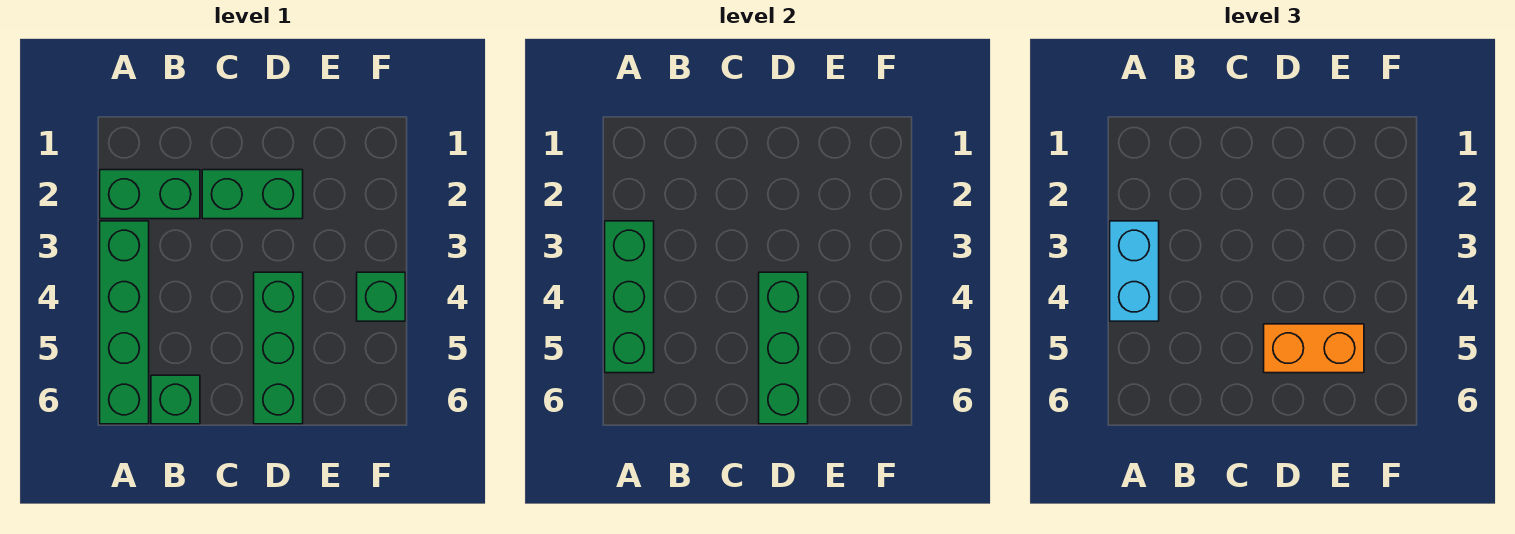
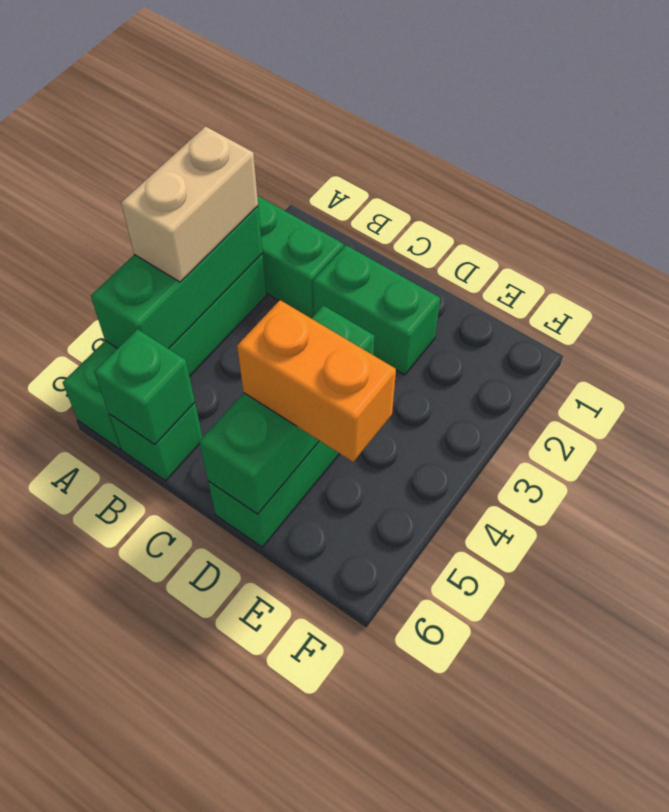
cyan 1x2 brick [1110,221,1159,321] -> tan 1x2 brick [121,126,258,282]
green 1x1 brick [357,272,405,321] -> green 1x1 brick moved to [94,329,195,445]

